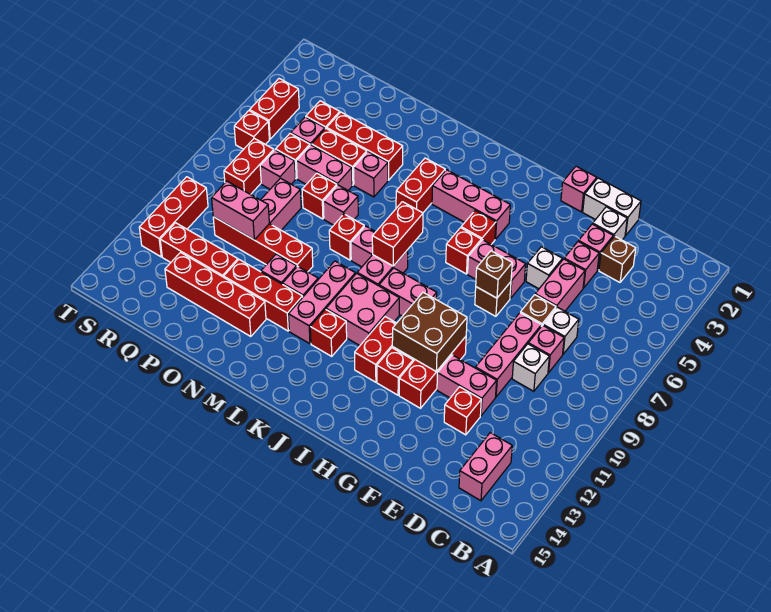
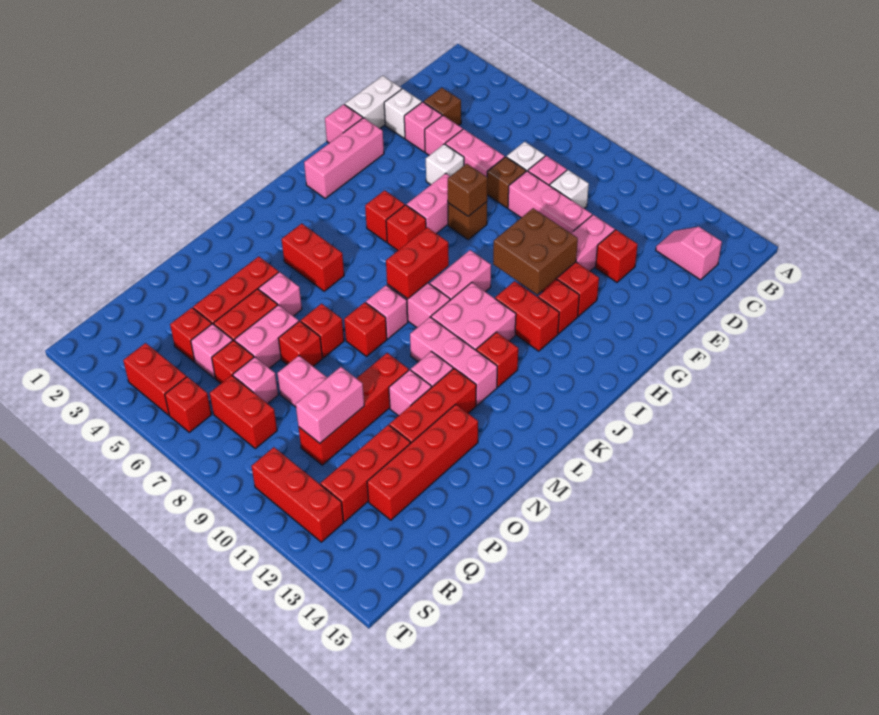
pink 1x2 brick [459,433,512,501] -> pink 1x2 slope [656,227,722,280]
pink 1x3 brick [432,170,510,239] -> pink 1x3 brick moved to [304,118,384,198]
red 1x2 brick [372,202,423,266] -> red 1x2 brick turned to [386,227,449,299]
pink 1x1 brick [323,185,358,225] -> red 1x1 brick [301,304,344,358]

